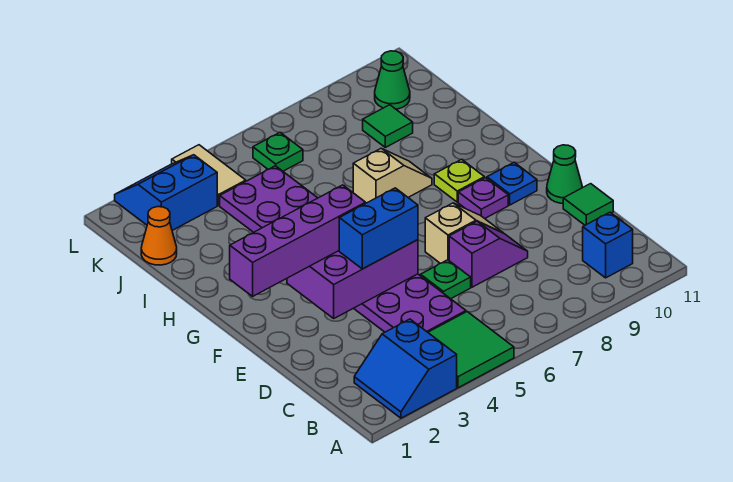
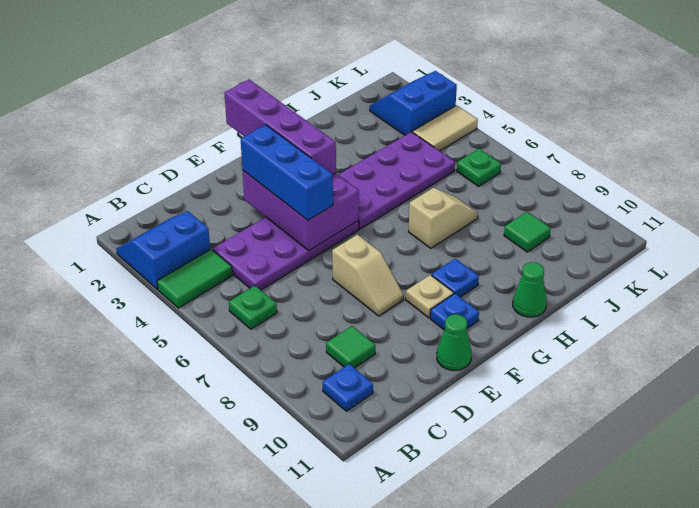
green 2x2 tile [428,312,514,388] -> green 1x2 tile [157,249,232,308]
blue 1x1 brick [583,212,633,278] -> blue 1x1 plate [323,364,373,411]
green 1x1 plate [421,260,471,299] -> green 1x1 plate moved to [229,286,277,329]
purple 1x2 slope [449,221,528,287] -> none
green 1x1 tile [563,184,613,225] -> green 1x1 tile moved to [326,326,375,368]
blue 1x2 brick [339,188,418,269] -> blue 1x3 brick [241,125,333,220]
purple 1x1 plate [458,178,508,218] -> tan 1x1 plate [406,275,454,318]
lime 1x1 plate [434,159,484,202] -> blue 1x1 plate [431,259,479,297]
tan 1x2 slope [353,148,432,203] -> tan 1x2 slope turned to [409,188,478,248]
orange 1x1 cone [141,207,177,265] -> none
blue 2x2 slope [115,155,217,230] -> blue 2x2 slope turned to [370,71,457,135]
green 1x1 cone [375,51,410,109] -> green 1x1 cone moved to [513,262,547,317]

